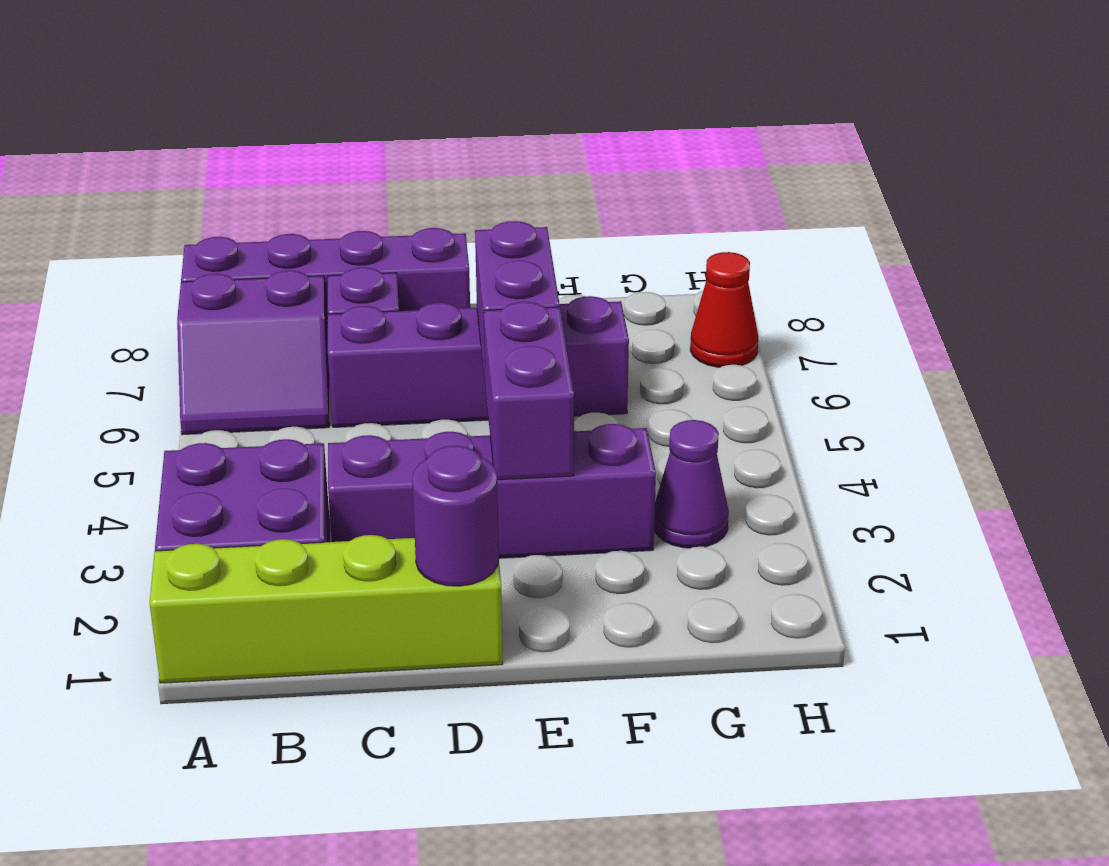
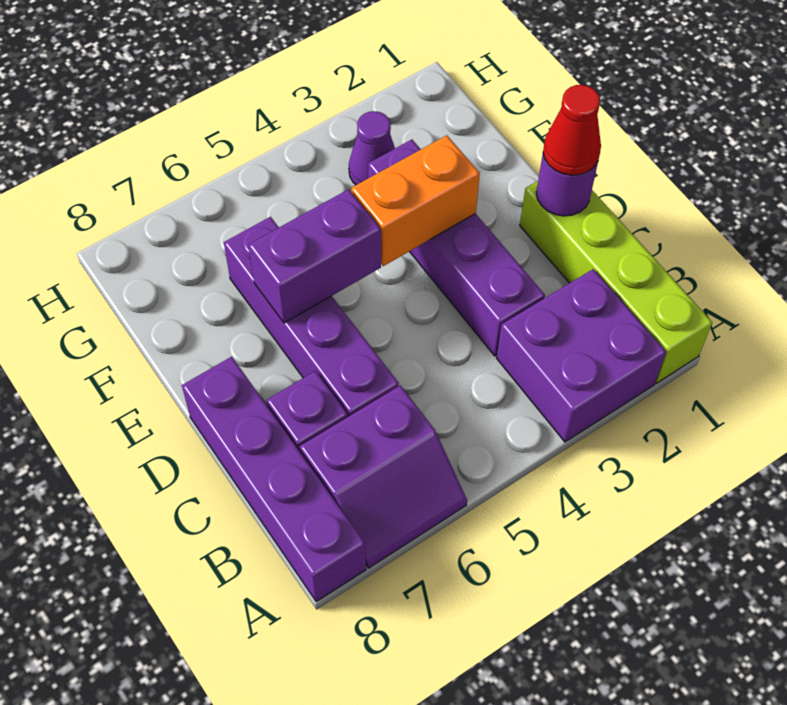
purple 2x2 slope [177,271,329,435] -> purple 2x2 slope turned to [300,385,467,568]
purple 1x2 brick [484,302,574,480] -> orange 1x2 brick [351,135,480,266]
red 1x1 cone [690,252,758,367] -> red 1x1 cone moved to [543,85,601,175]

